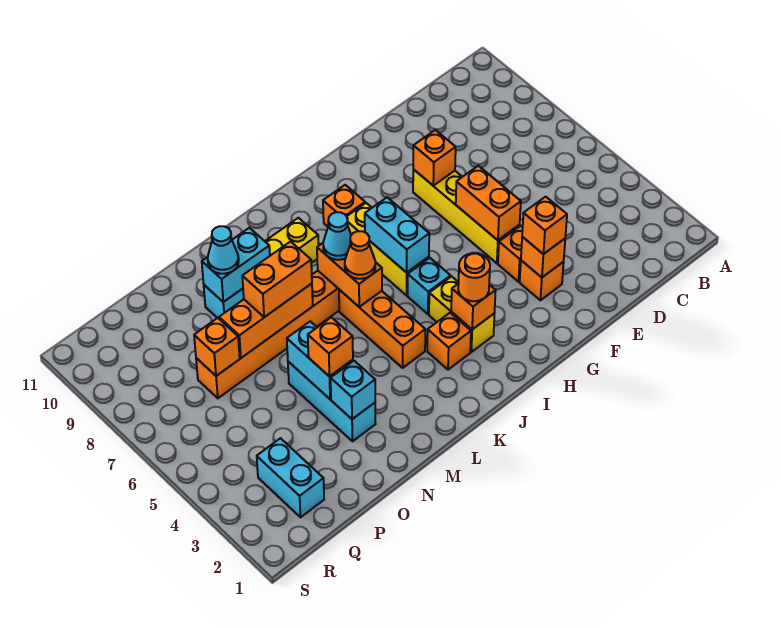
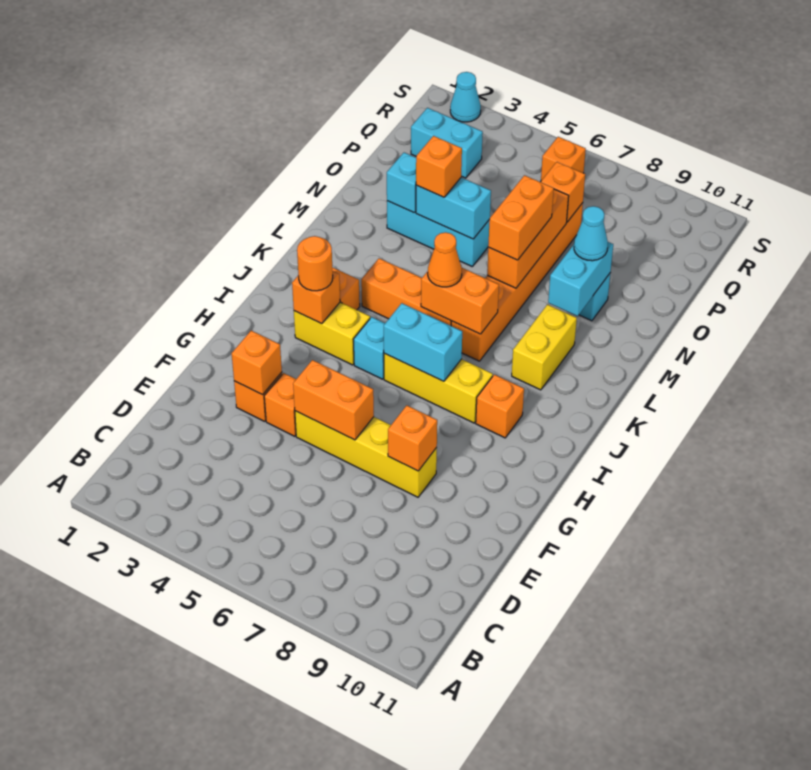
orange 1x1 brick [522,197,567,254] -> orange 1x1 brick moved to [541,137,586,181]
cyan 1x1 cone [323,212,351,260] -> cyan 1x1 cone moved to [450,72,481,122]

